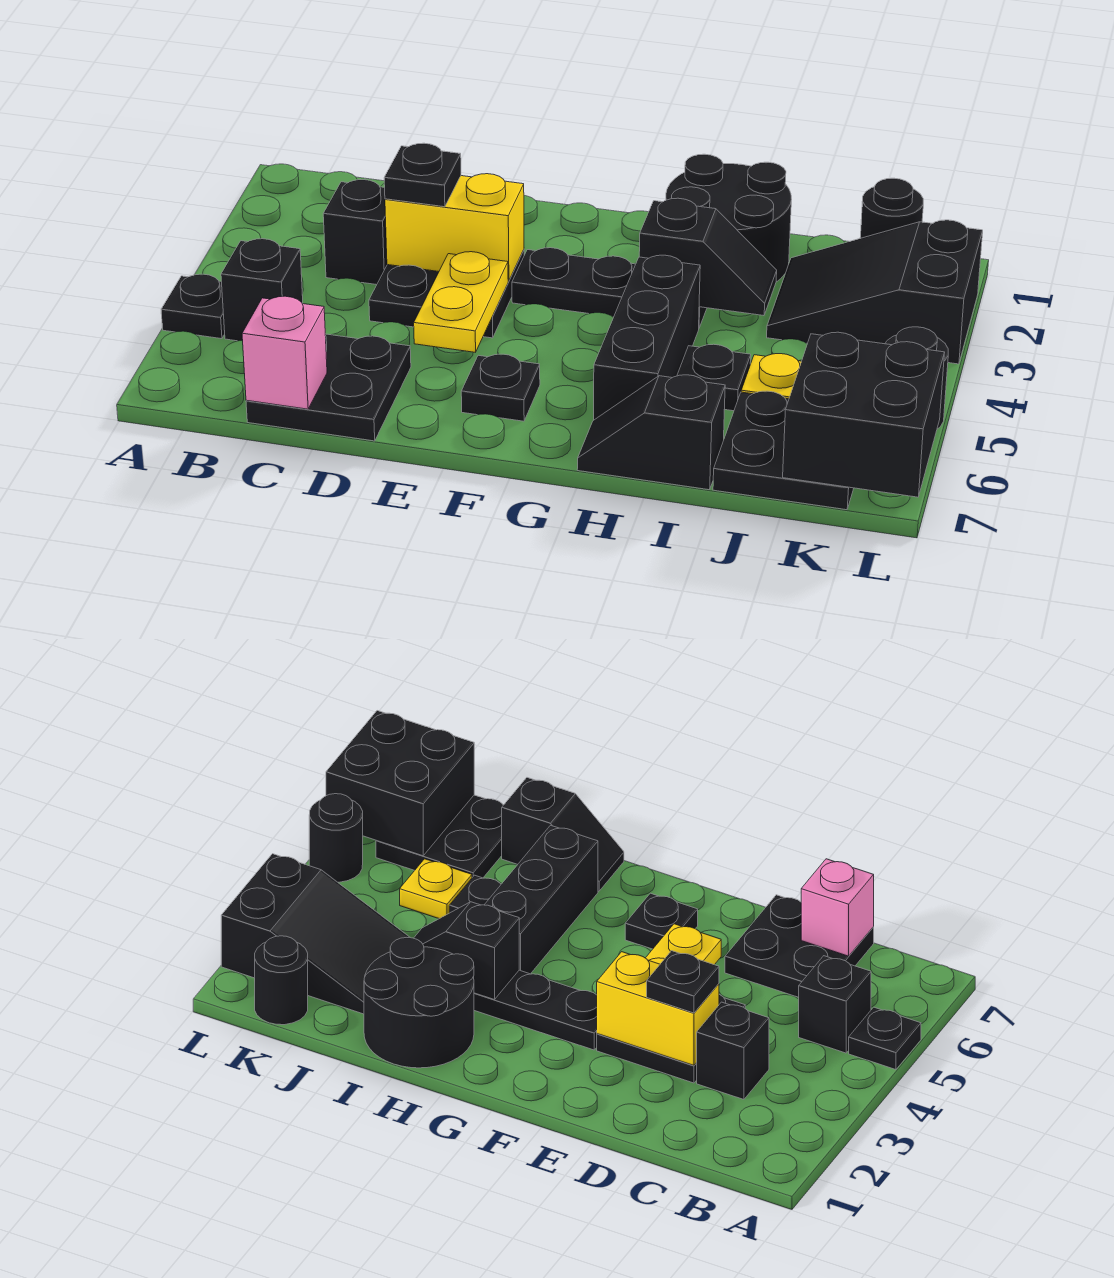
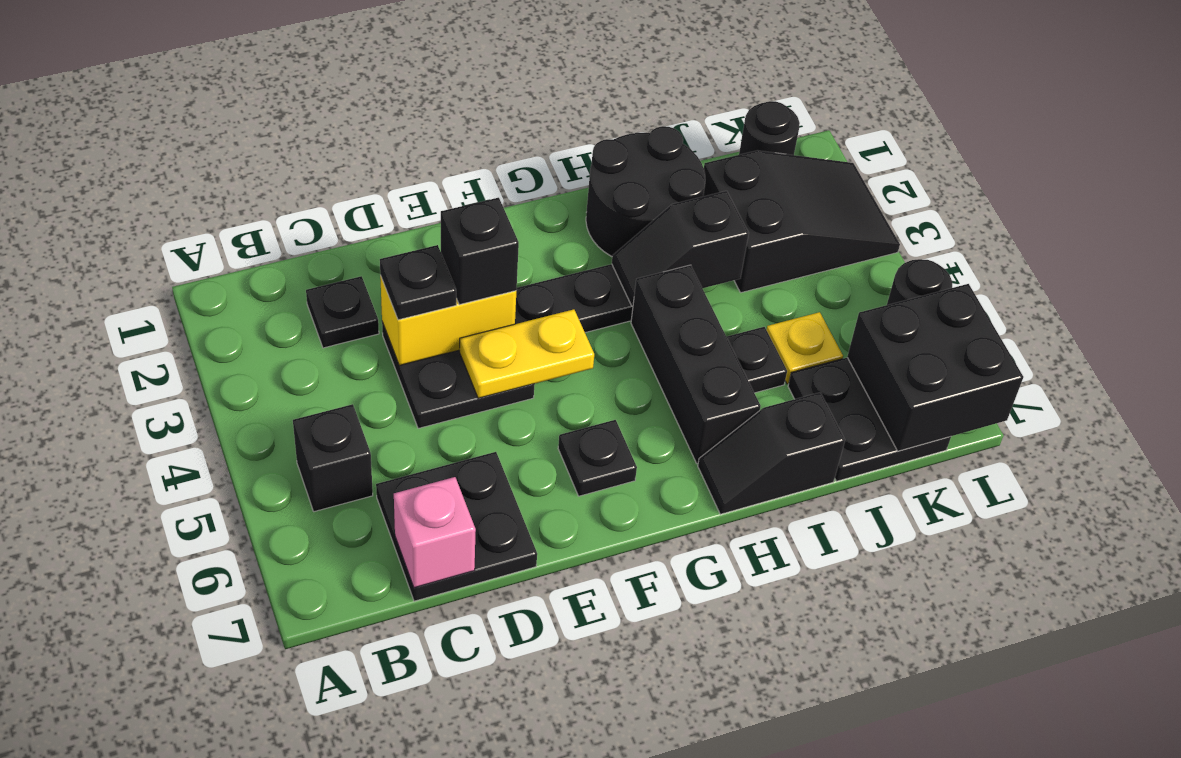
black 1x1 plate [161,274,225,339] -> black 1x1 plate moved to [306,276,379,348]
black 1x1 brick [323,180,387,285] -> black 1x1 brick moved to [441,198,519,305]
yellow 1x2 plate [414,252,508,352] -> yellow 1x2 plate turned to [460,309,594,398]
black 1x2 slope [639,198,777,316] -> black 1x2 slope turned to [612,191,749,306]
black 2x3 slope [767,220,983,364] -> black 2x3 slope turned to [703,150,900,293]

